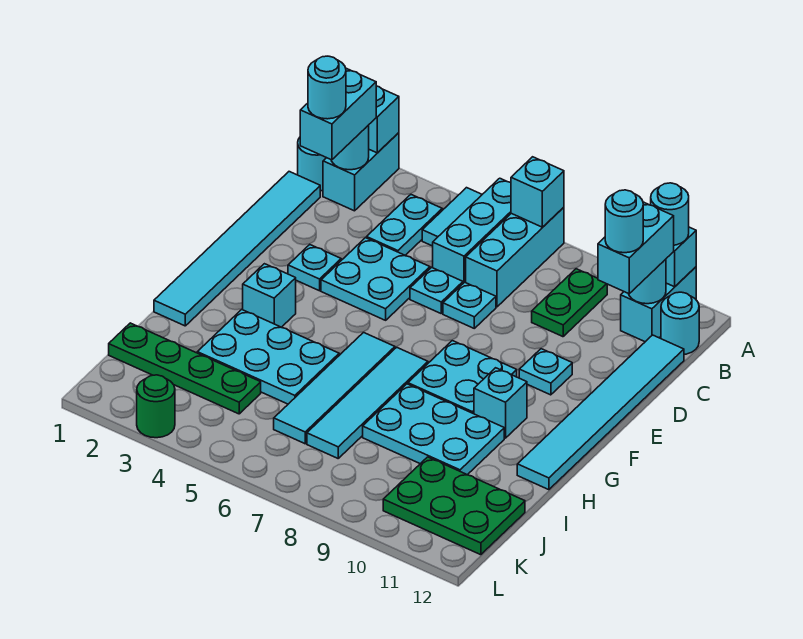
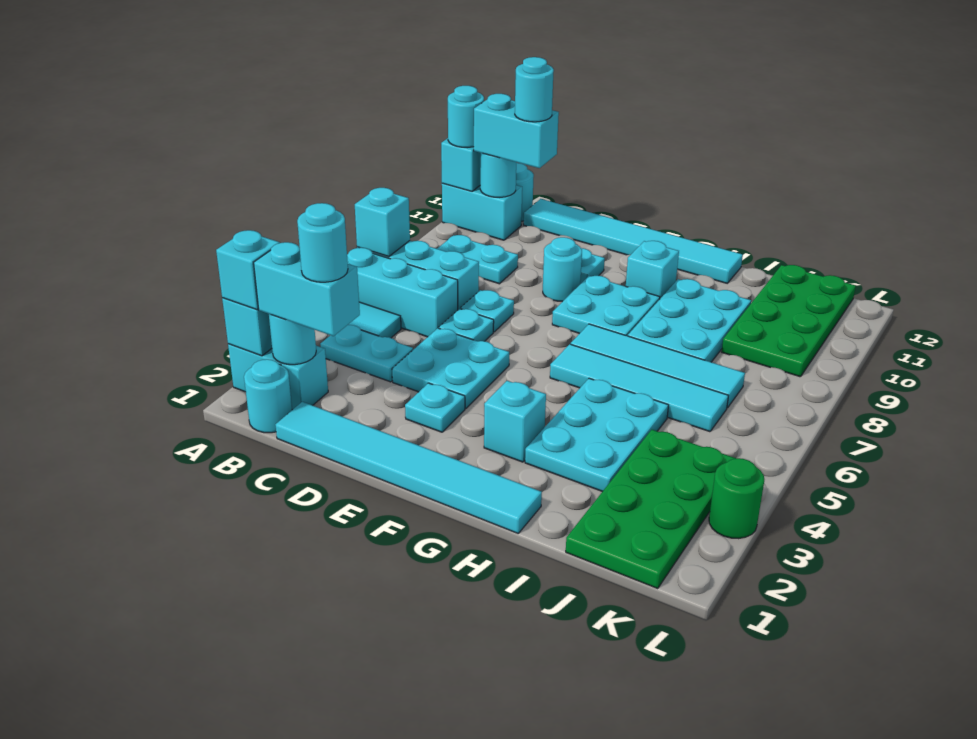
none -> cyan 1x1 brick [216,230,280,310]
green 1x2 plate [532,269,607,337] -> cyan 1x2 plate [437,235,518,284]
none -> cyan 1x1 round brick [543,237,582,302]
green 1x4 plate [109,323,261,414] -> green 2x4 plate [566,430,736,588]
green 2x3 plate [383,457,525,555] -> green 2x4 plate [722,265,856,377]

